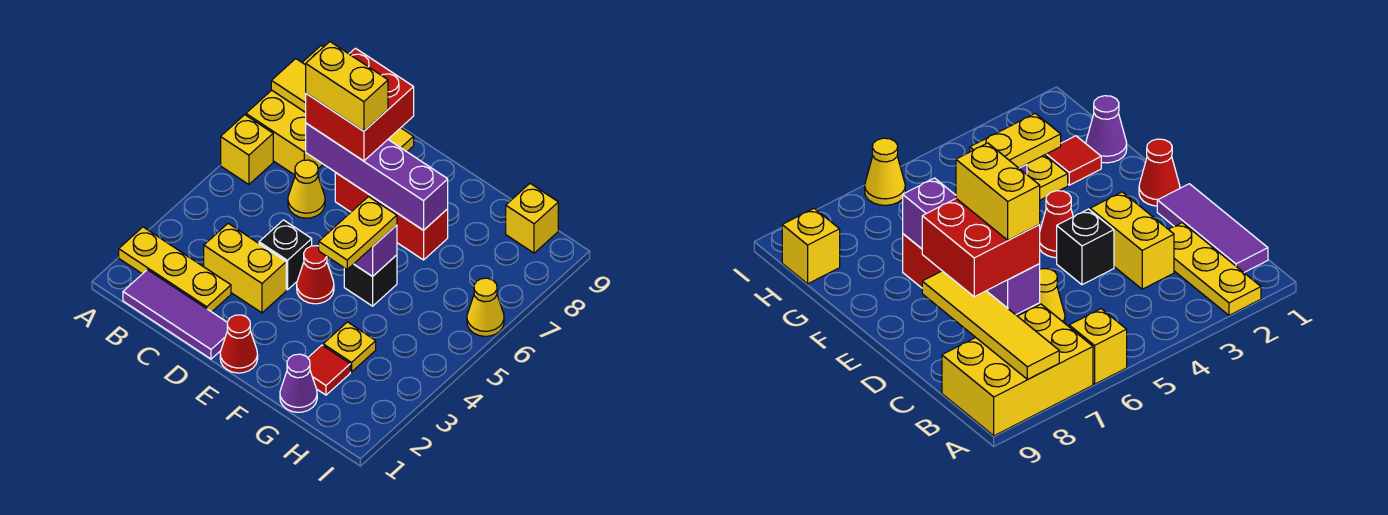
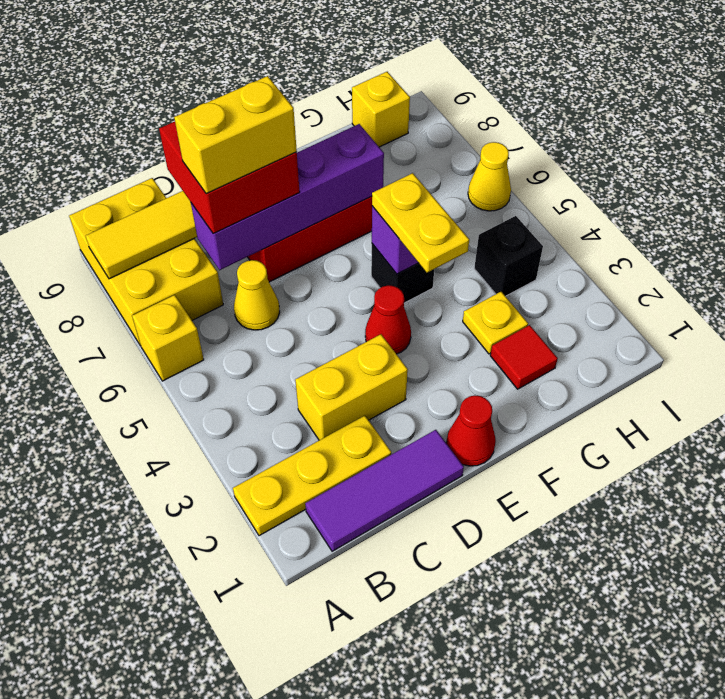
black 1x1 brick [259,220,312,290] -> black 1x1 brick moved to [474,216,543,296]
purple 1x1 cone [280,354,317,412] -> none

